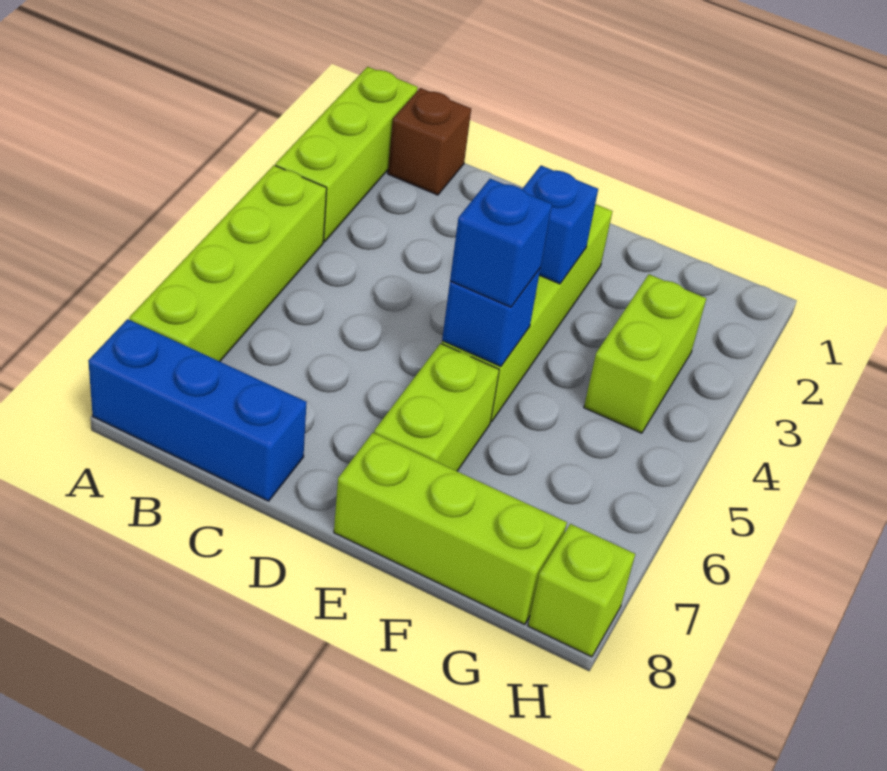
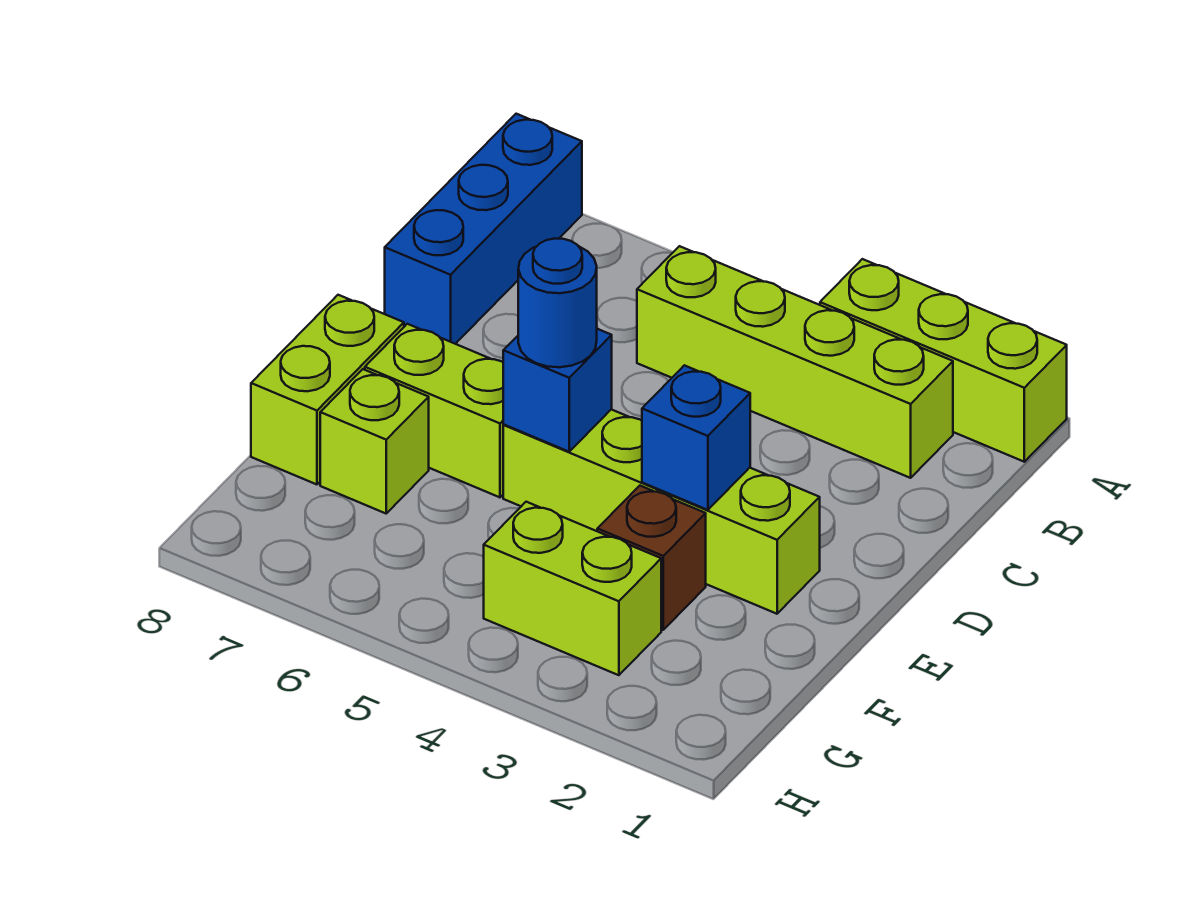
lime 1x4 brick [129,165,327,362] -> lime 1x4 brick moved to [637,246,953,478]
brown 1x1 brick [388,88,471,195] -> brown 1x1 brick moved to [597,486,706,630]
blue 1x1 brick [450,179,552,307] -> blue 1x1 round brick [518,239,597,367]
lime 1x3 brick [334,433,567,624] -> lime 1x2 brick [251,295,404,484]
lime 1x1 brick [528,524,635,657] -> lime 1x1 brick moved to [320,369,429,513]

